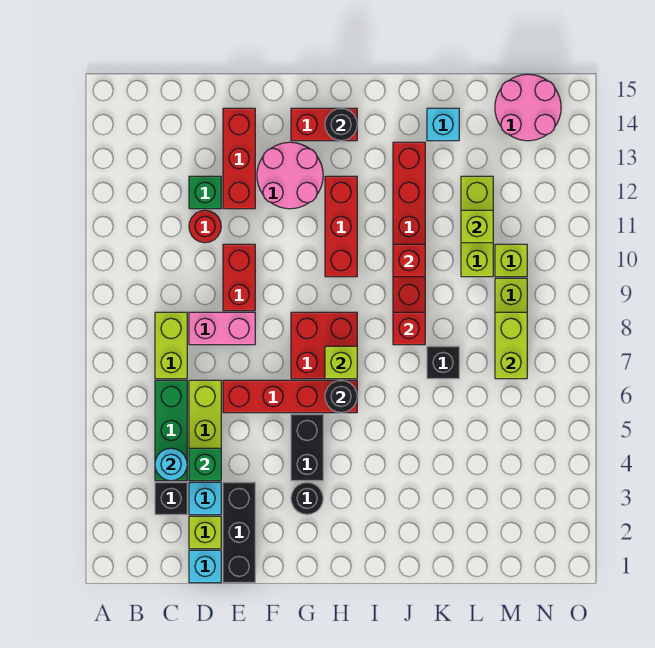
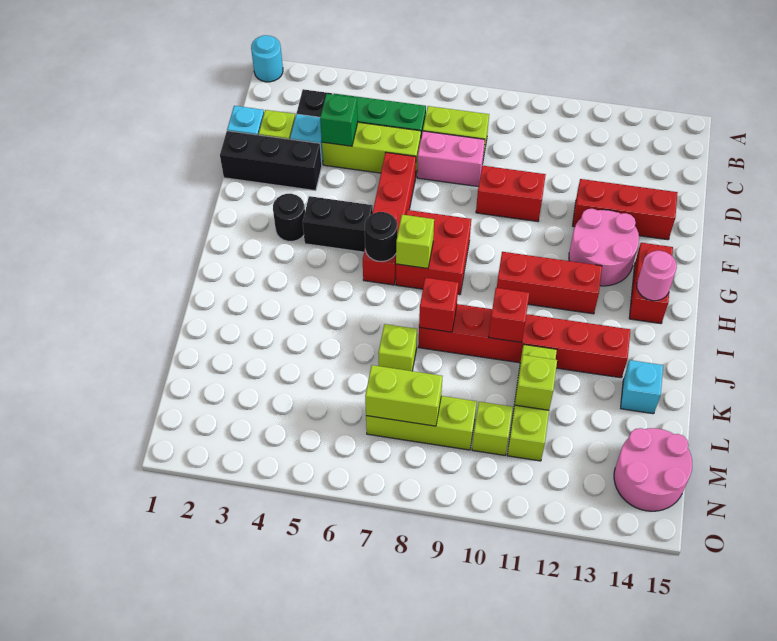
cyan 1x1 round brick [155,448,187,481] -> cyan 1x1 round brick moved to [251,35,283,82]
pink 1x2 brick [189,312,255,345] -> pink 1x2 brick turned to [417,131,485,187]
red 1x1 round brick [189,210,221,243] -> none
green 1x1 brick [189,176,221,209] -> none
black 1x1 round brick [325,108,357,141] -> pink 1x1 round brick [637,251,677,301]
black 1x1 brick [427,346,459,379] -> lime 1x1 brick [378,324,417,371]
lime 1x3 brick [461,176,493,277] -> lime 1x3 brick turned to [507,345,557,461]

